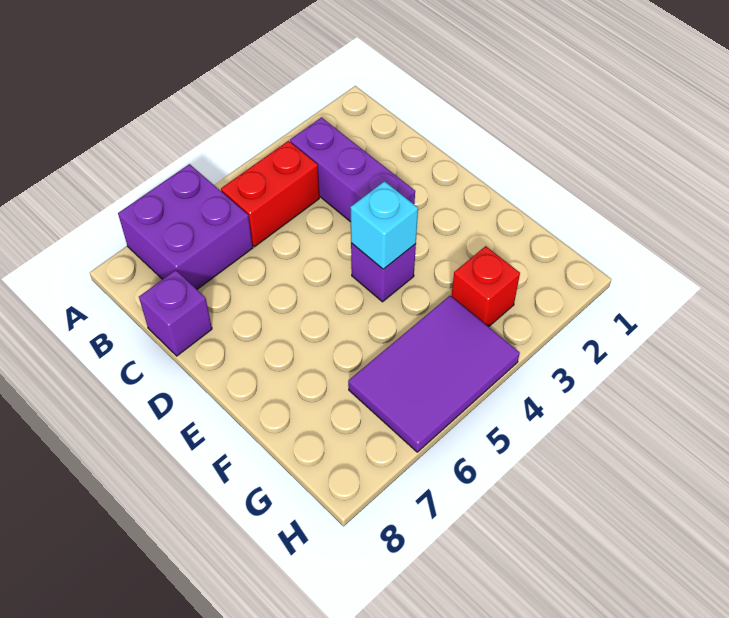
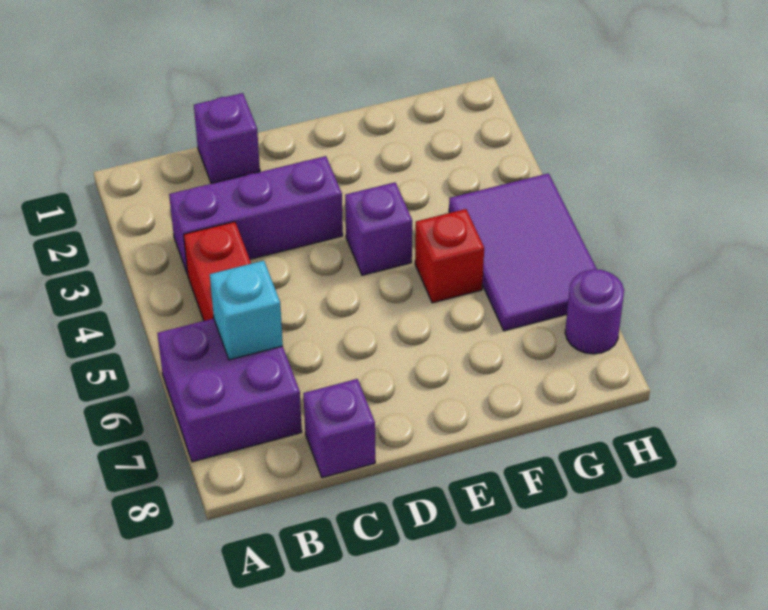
none -> purple 1x1 brick [194,93,260,184]
cyan 1x1 brick [350,181,418,269] -> cyan 1x1 brick moved to [210,261,283,360]
red 1x1 brick [452,246,520,327] -> red 1x1 brick moved to [415,209,484,303]
none -> purple 1x1 round brick [565,269,624,354]

